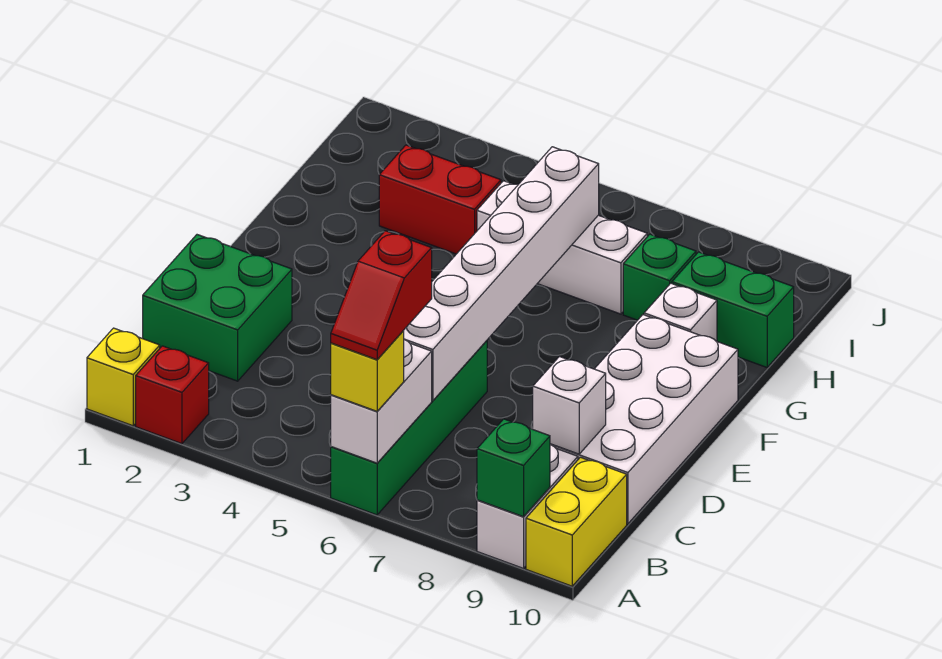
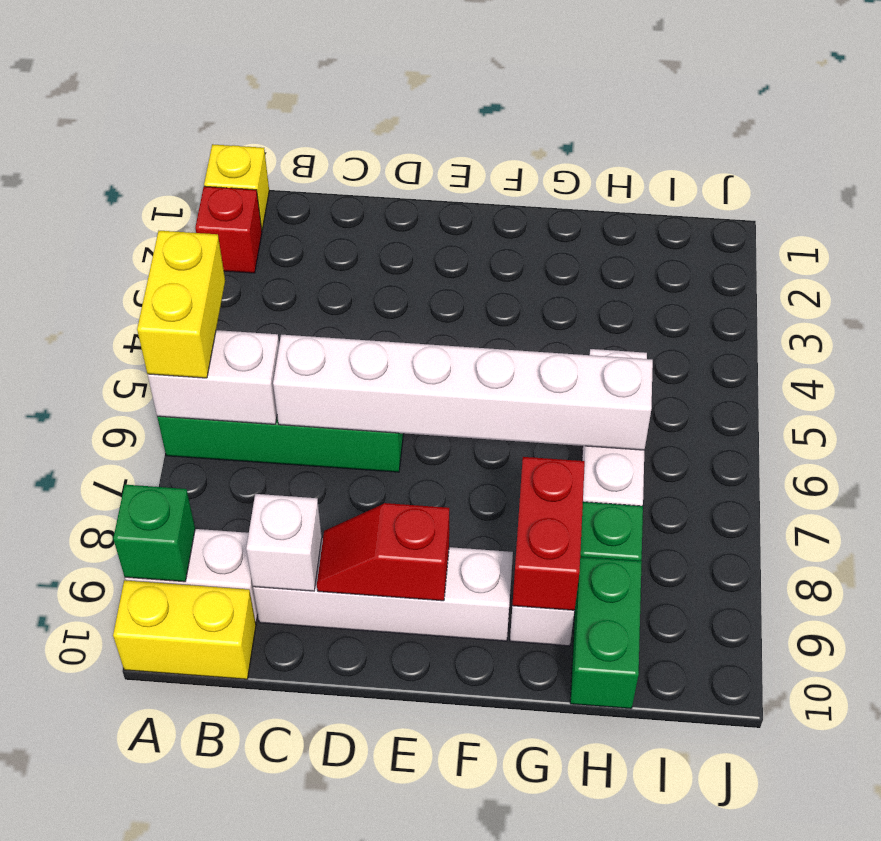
yellow 1x1 brick [331,331,404,411] -> yellow 1x2 brick [137,231,225,378]
red 1x2 slope [331,231,432,360] -> red 1x2 slope moved to [317,503,449,601]
green 2x2 brick [143,235,292,381] -> none
white 2x4 brick [551,315,738,524] -> white 1x4 brick [253,538,513,641]
red 1x2 brick [379,145,501,254] -> red 1x2 brick moved to [512,457,585,610]

